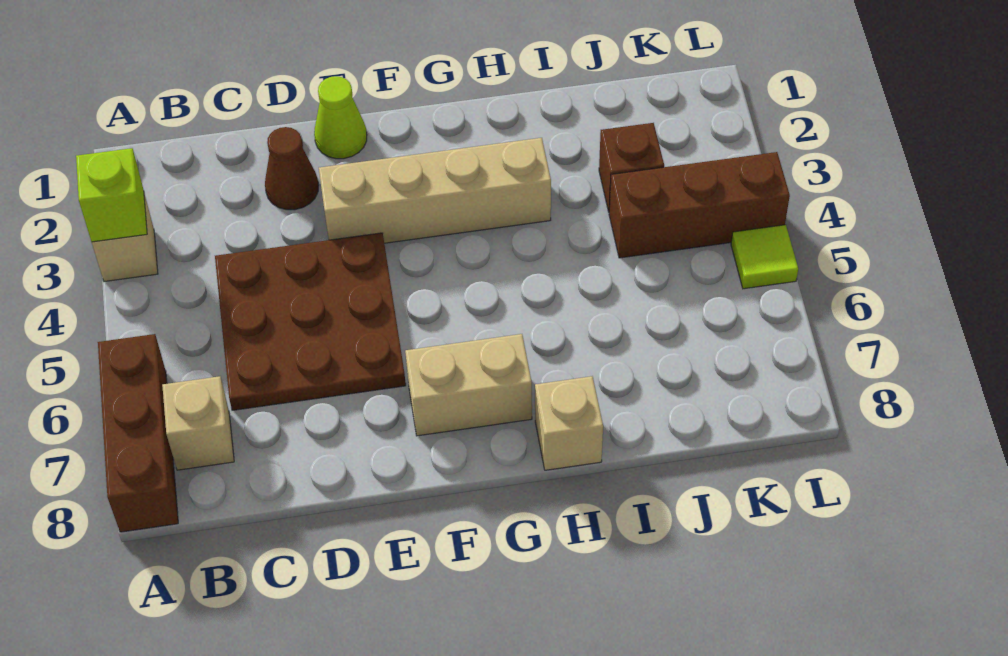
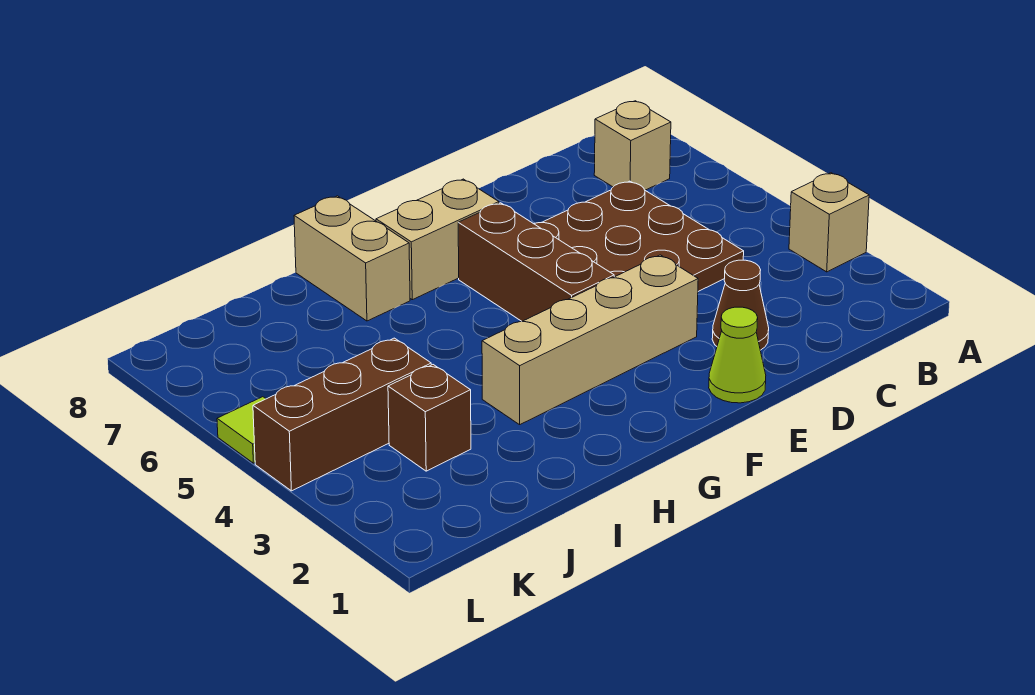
lime 1x1 brick [76,148,147,242] -> none
brown 1x3 brick [98,334,178,532] -> brown 1x3 brick moved to [458,203,614,321]
tan 1x1 brick [535,376,603,470] -> tan 1x2 brick [294,196,410,321]

